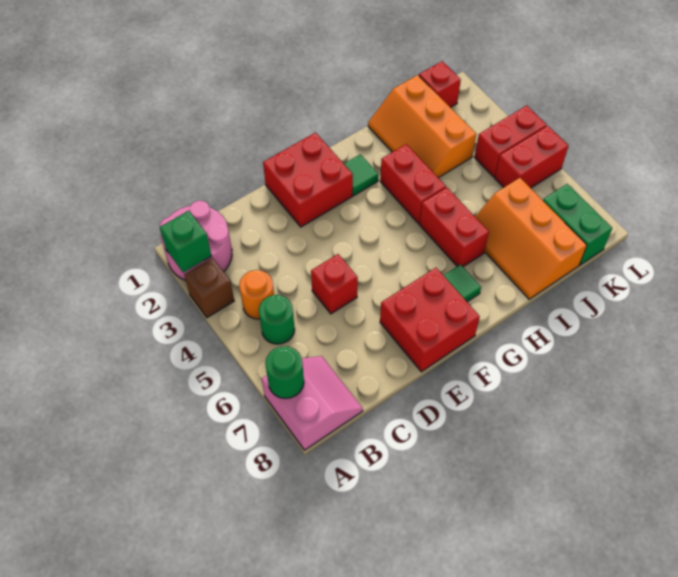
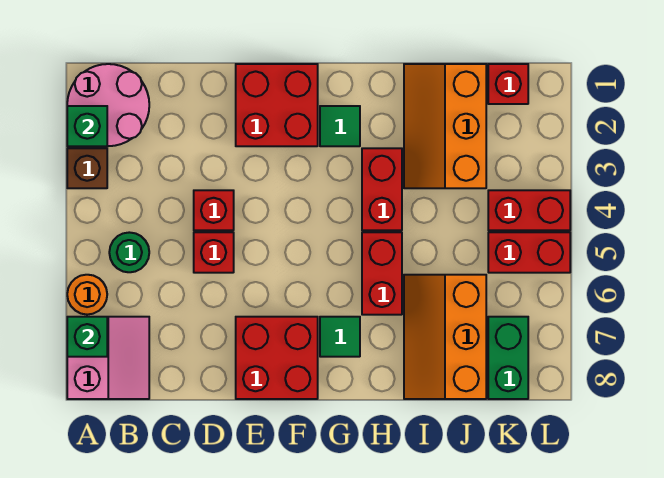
green 1x1 round brick [265,346,304,398] -> green 1x1 brick [67,317,107,357]
orange 1x1 round brick [239,270,274,319] -> orange 1x1 round brick moved to [67,275,107,315]
none -> red 1x1 brick [194,190,234,230]

